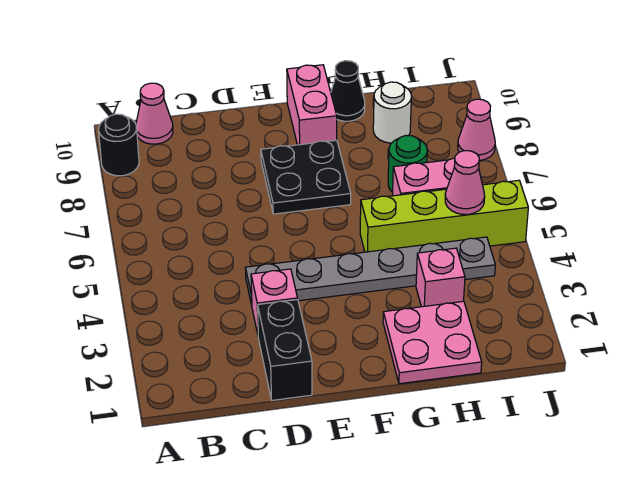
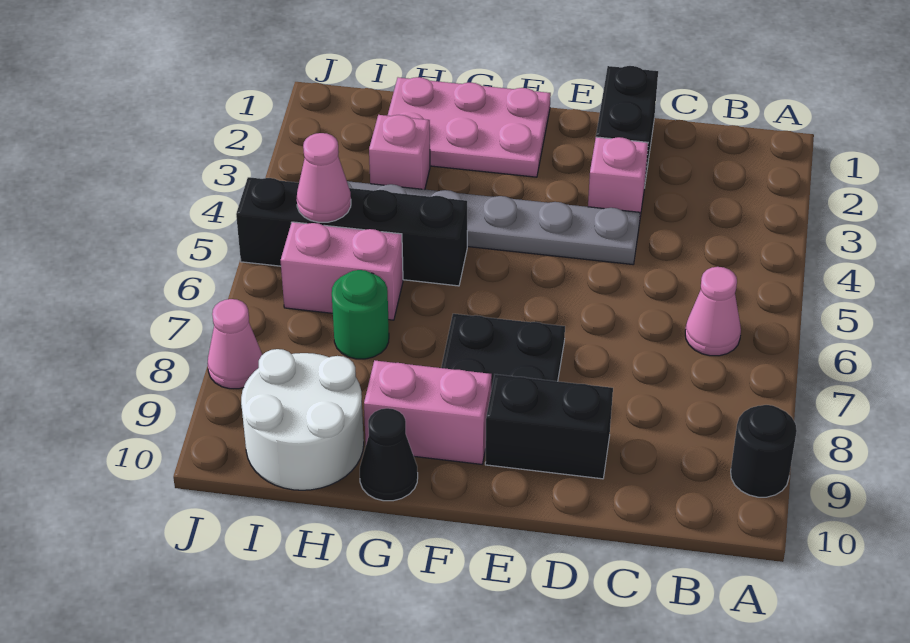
pink 1x1 cone [136,83,173,144] -> pink 1x1 cone moved to [685,267,741,356]
none -> black 1x2 brick [485,374,613,479]
pink 1x2 brick [287,65,337,145] -> pink 1x2 brick turned to [364,360,492,464]
pink 2x2 plate [383,301,482,384] -> pink 2x3 plate [388,77,551,177]
lime 1x4 brick [360,180,528,252] -> black 1x4 brick [236,177,467,286]
white 1x1 round brick [373,82,411,143] -> white 2x2 round brick [241,349,364,490]

